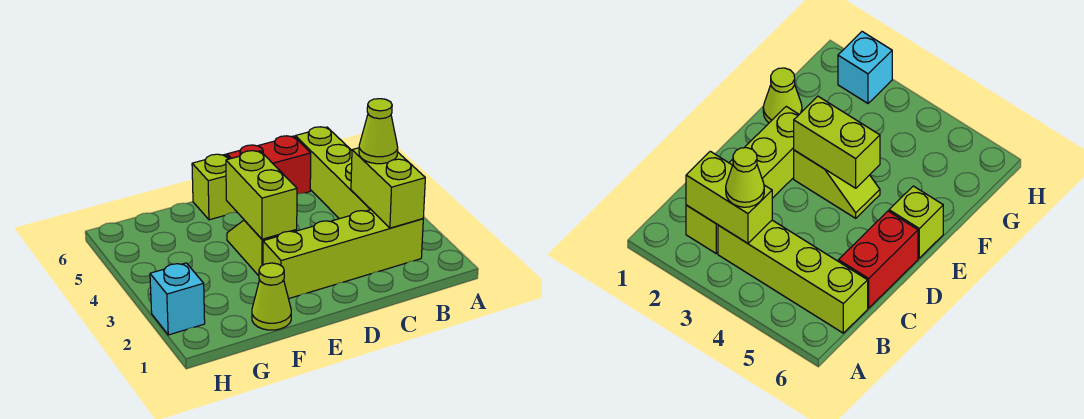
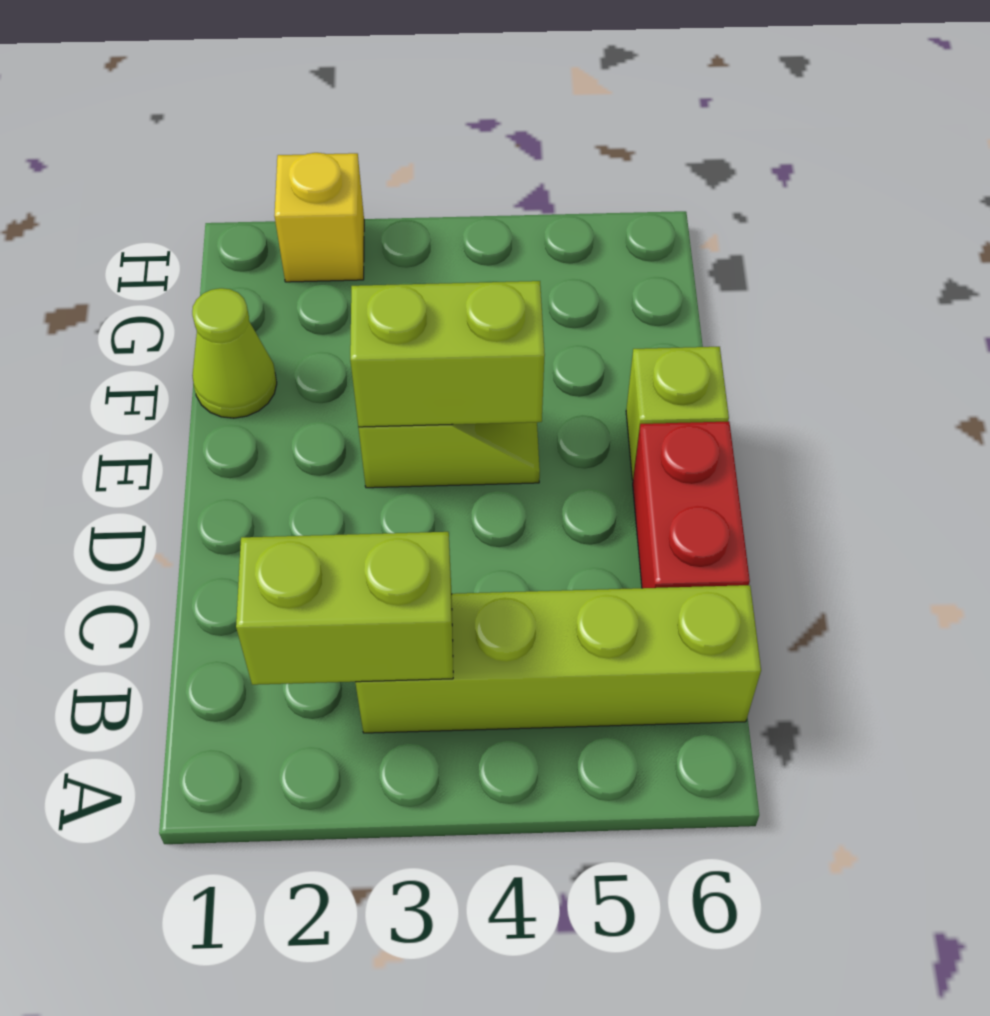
lime 1x4 brick [263,210,423,299] -> none
lime 1x1 cone [359,99,398,164] -> none
cyan 1x1 brick [150,263,205,335] -> yellow 1x1 brick [274,153,364,282]

